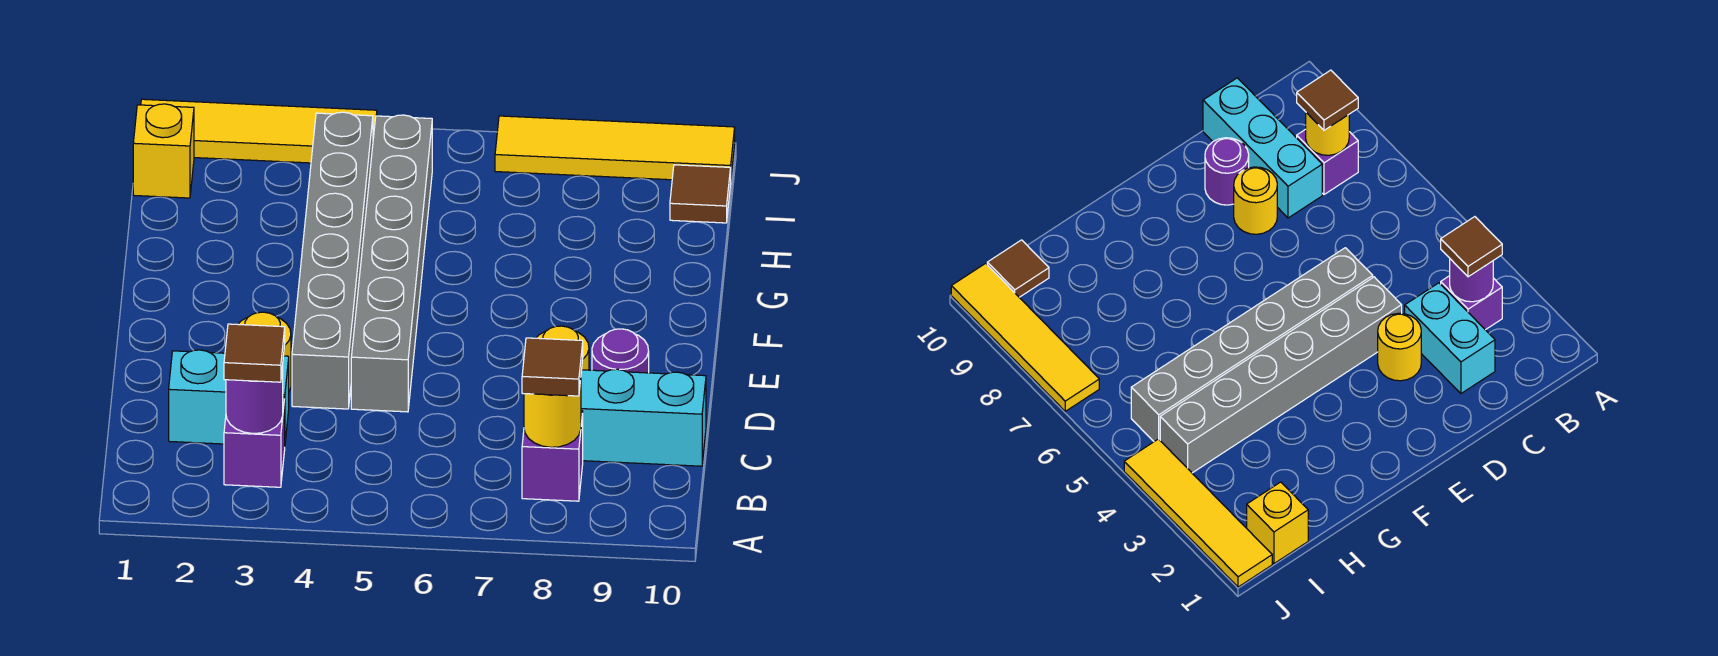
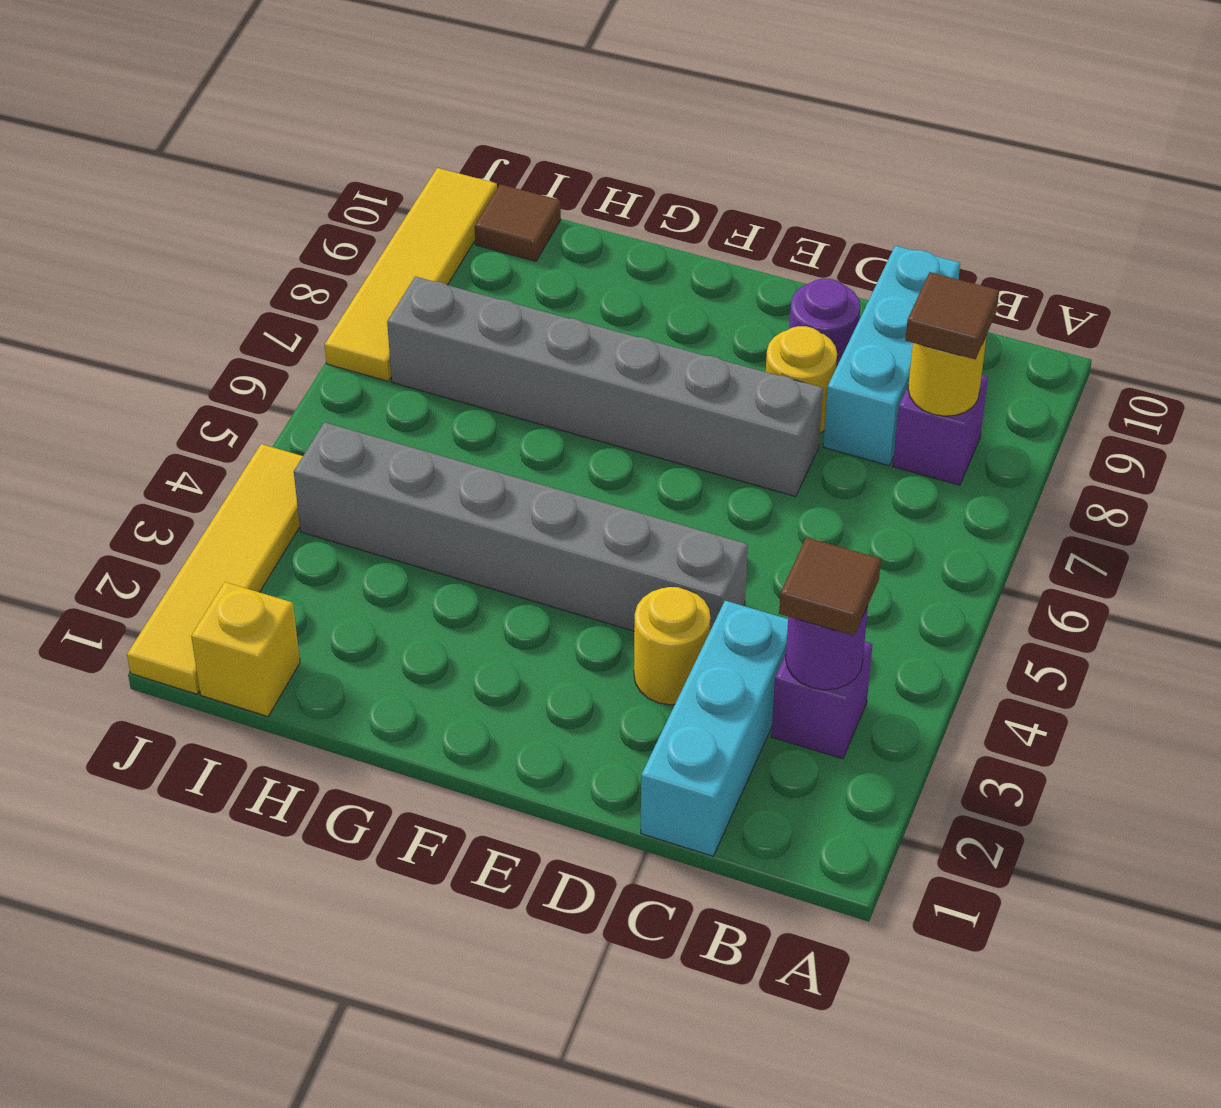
cyan 1x2 brick [169,350,289,444] -> cyan 1x3 brick [641,601,788,856]
grey 1x6 brick [351,115,432,412] -> grey 1x6 brick moved to [387,276,823,497]

